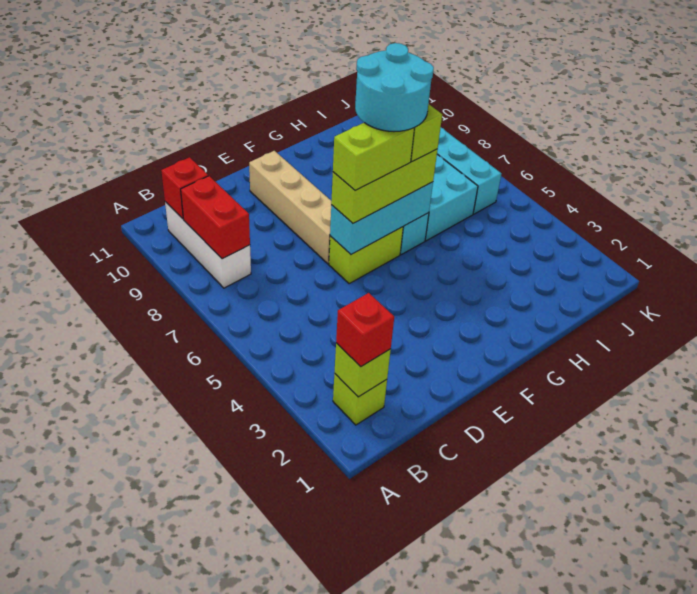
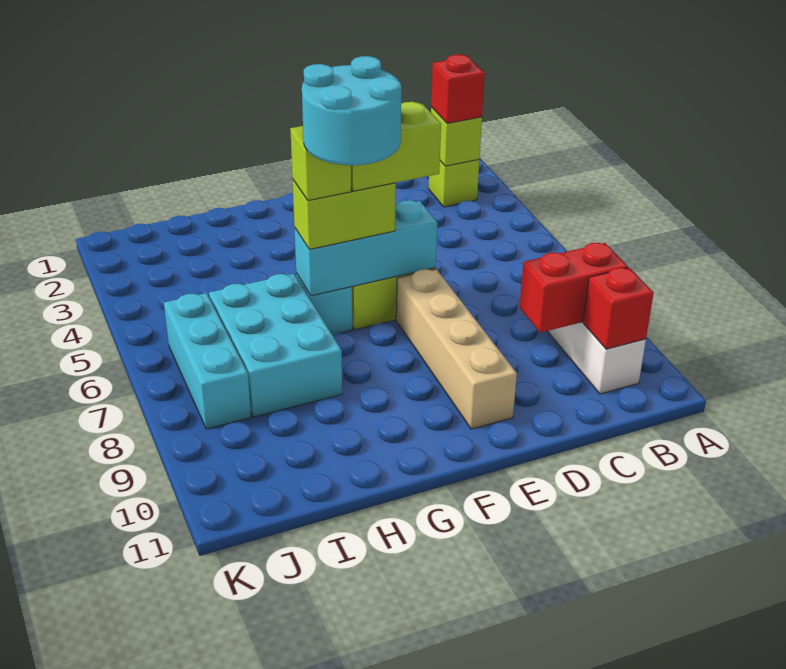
red 1x2 brick [181,176,250,259] -> red 1x2 brick turned to [519,243,628,333]
lime 1x3 brick [331,149,438,223] -> lime 1x2 brick [293,180,396,249]

